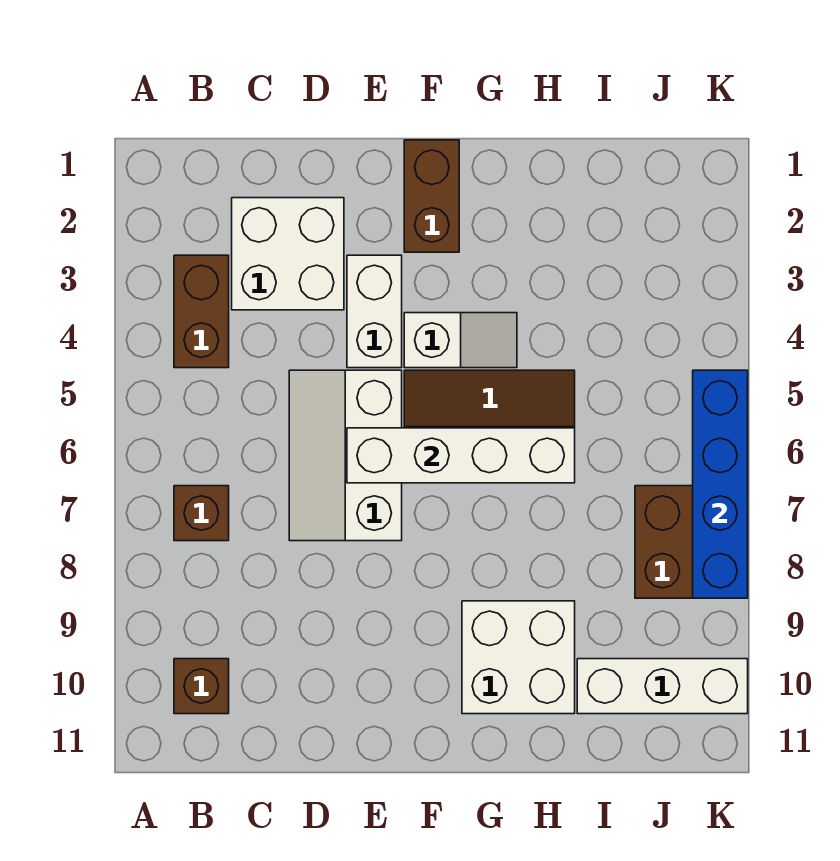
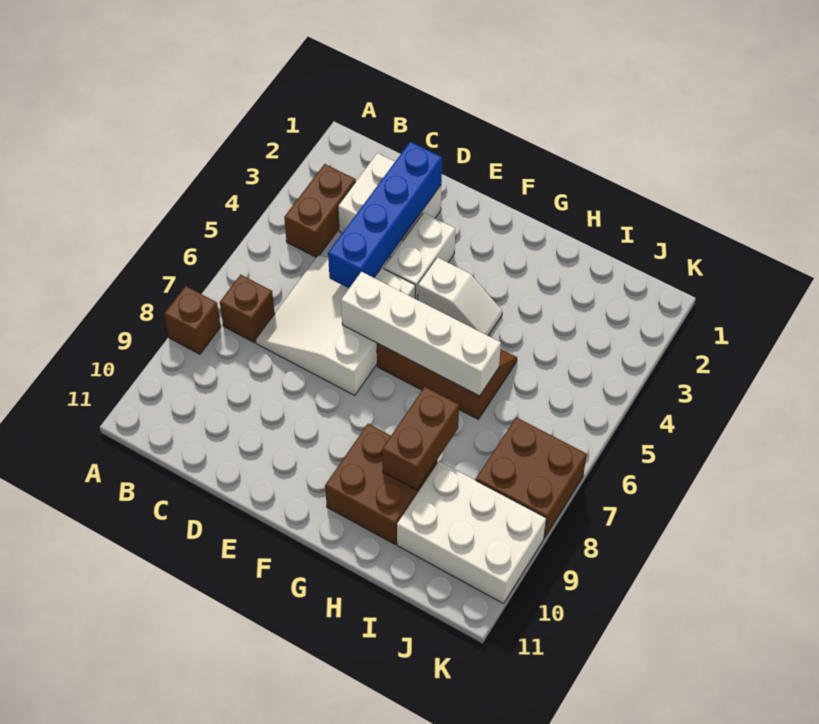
brown 1x1 brick [174,659,229,714] -> brown 1x1 brick moved to [164,286,221,354]
white 2x3 slope [289,370,402,541] -> white 3x3 slope [256,256,415,395]
brown 1x2 brick [404,140,459,252] -> brown 1x2 brick moved to [382,387,459,490]
white 2x2 brick [462,601,575,714] -> brown 2x2 brick [325,424,437,544]
white 1x3 brick [577,659,748,714] -> white 2x3 brick [397,461,546,603]
blue 1x4 brick [693,370,748,598] -> blue 1x4 brick moved to [328,142,442,288]

